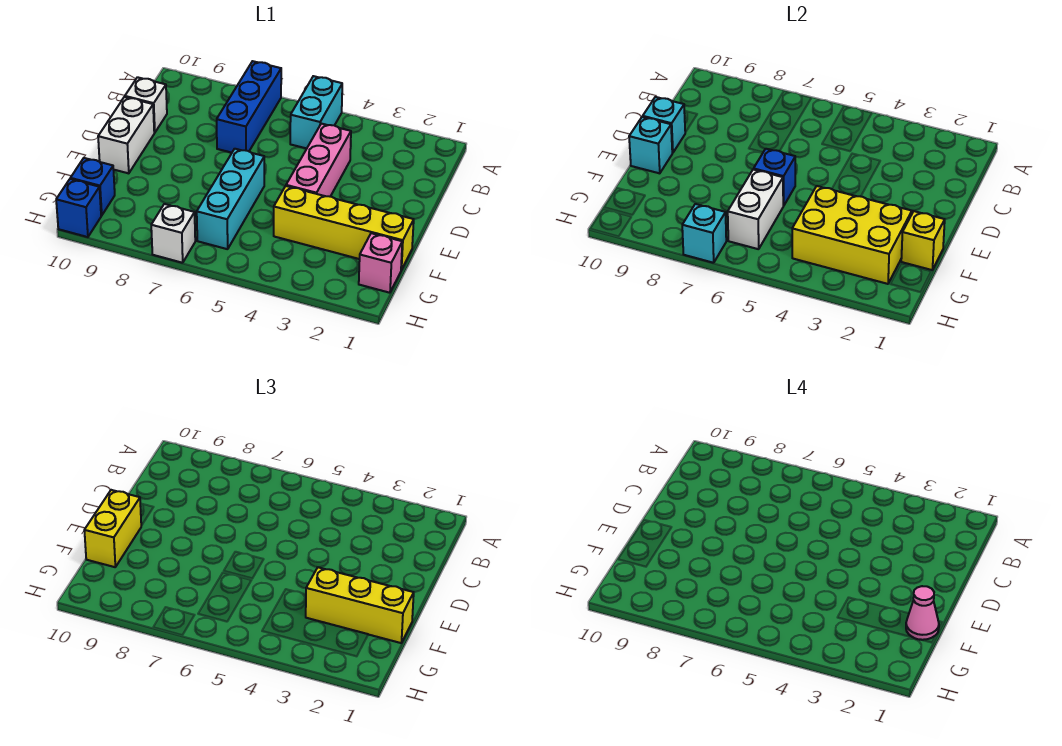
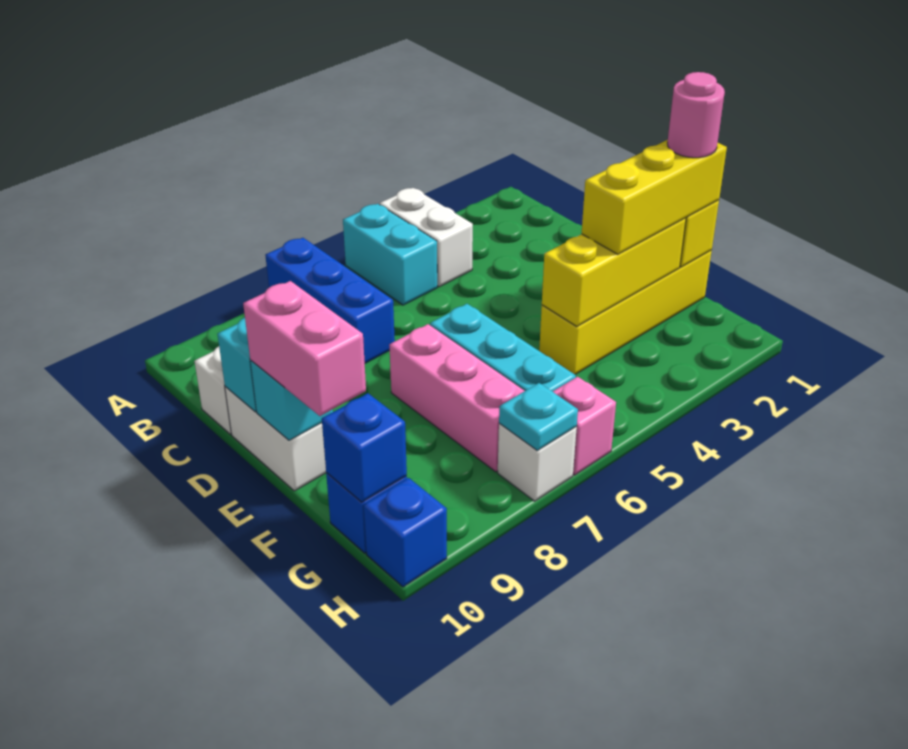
pink 1x3 brick [286,124,351,196] -> pink 1x3 brick moved to [389,324,524,472]
blue 1x1 brick [754,149,795,206] -> blue 1x1 brick moved to [322,393,407,502]
yellow 1x2 brick [84,490,141,567] -> pink 1x2 brick [243,281,366,416]
pink 1x1 cone [906,586,939,640] -> pink 1x1 round brick [667,72,725,158]
yellow 2x3 brick [792,186,912,284] -> yellow 1x3 brick [542,218,686,327]
white 1x2 brick [728,169,783,249] -> white 1x2 brick moved to [379,188,473,287]
pink 1x1 brick [359,233,402,293] -> pink 1x1 brick moved to [553,377,616,475]
cyan 1x1 brick [682,204,726,263] -> cyan 1x1 plate [499,383,578,450]

